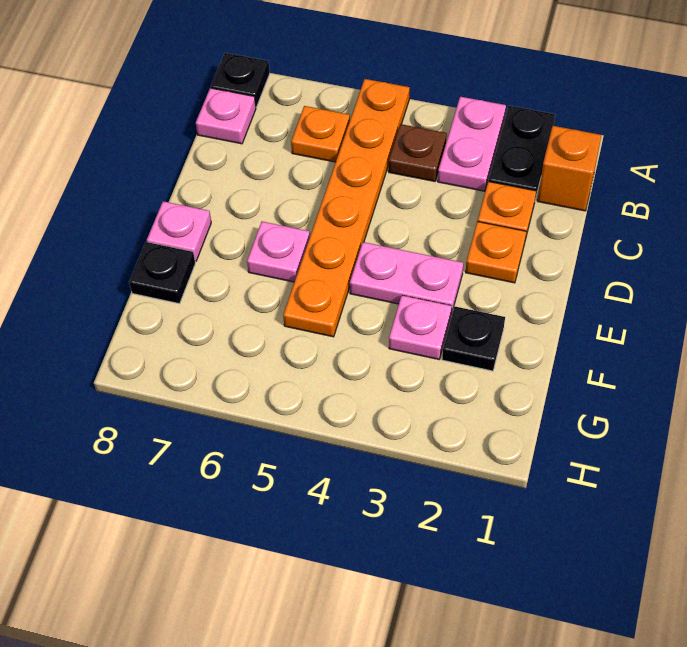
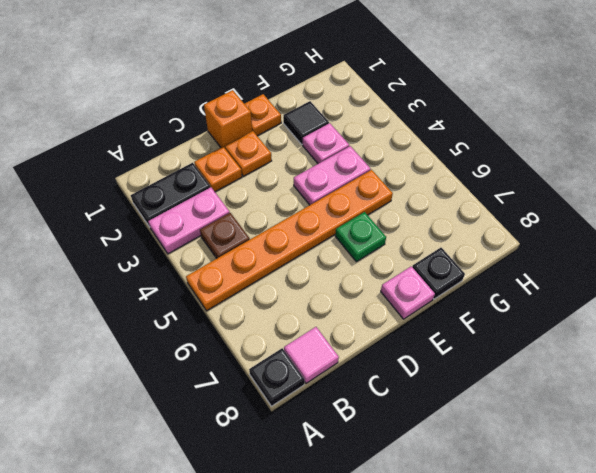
orange 1x1 brick [538,126,601,211] -> orange 1x1 brick moved to [204,90,252,148]
orange 1x1 plate [291,106,350,162] -> orange 1x1 plate moved to [245,94,281,136]
pink 1x1 plate [196,88,256,144] -> pink 1x1 tile [284,327,339,383]
pink 1x2 plate [350,242,463,315] -> pink 1x2 plate turned to [294,146,371,205]
pink 1x1 plate [247,222,310,282] -> green 1x1 plate [335,212,386,262]
black 1x1 plate [442,307,505,371] -> black 1x1 tile [283,101,329,144]

